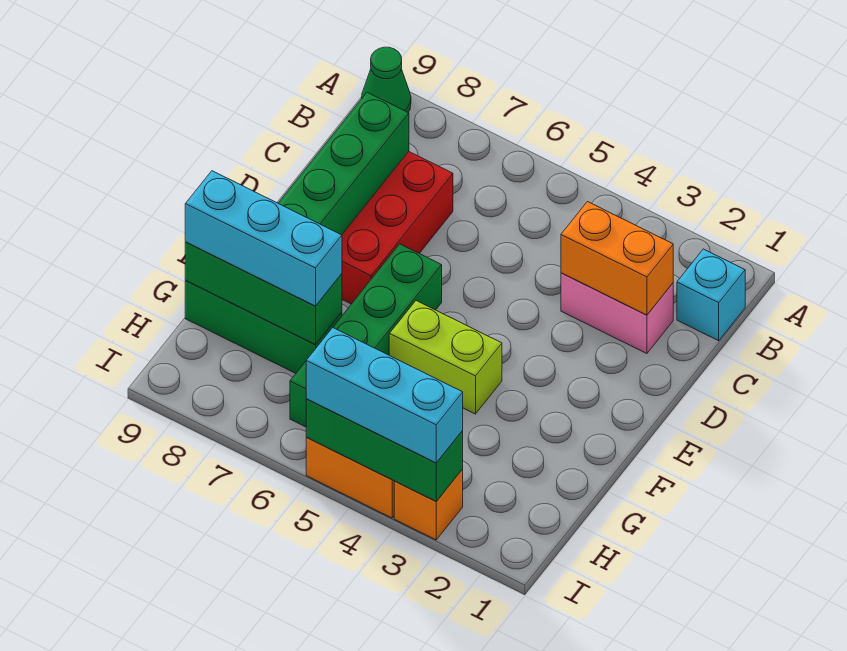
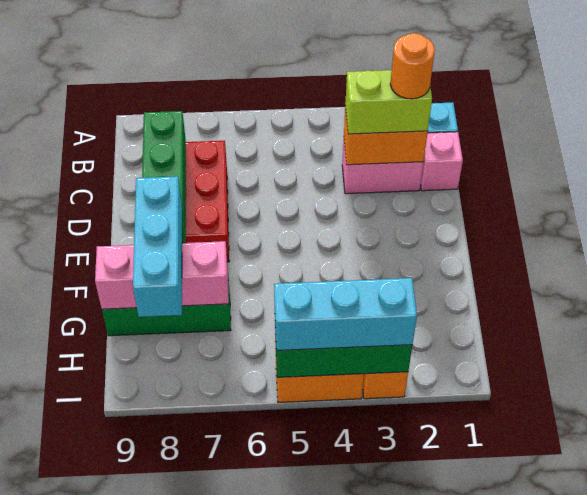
green 1x1 cone [362,47,411,112] -> none
none -> pink 1x1 brick [421,132,463,191]
none -> orange 1x1 round brick [390,33,435,99]
green 1x4 brick [290,244,442,427] -> none
lime 1x2 brick [389,301,502,414] -> lime 1x2 brick moved to [345,70,432,134]
green 1x3 brick [185,242,342,345] -> pink 1x3 brick [95,241,229,309]
cyan 1x3 brick [185,171,342,306] -> cyan 1x3 brick turned to [133,176,182,317]

